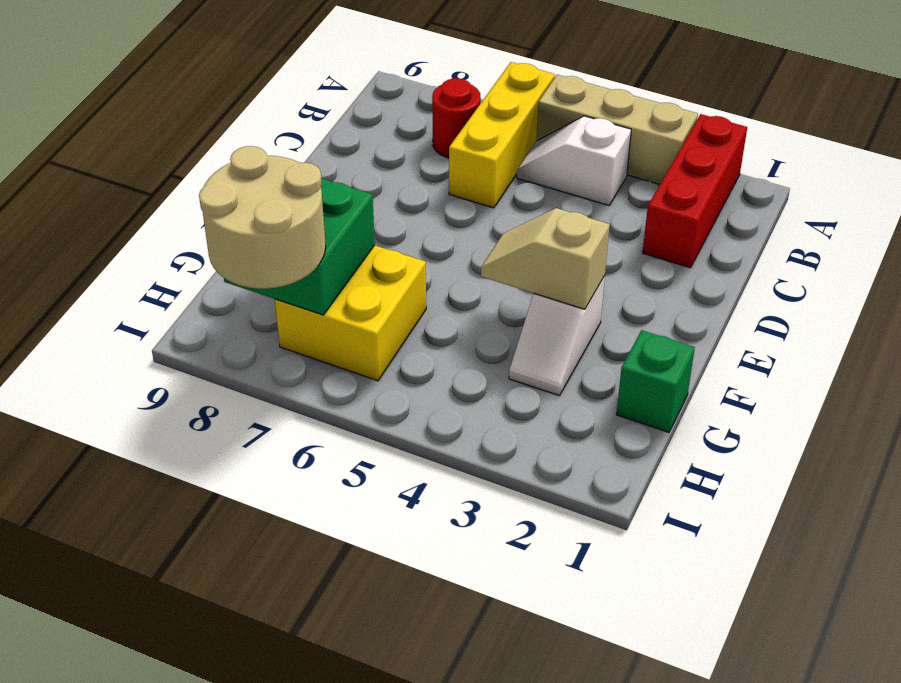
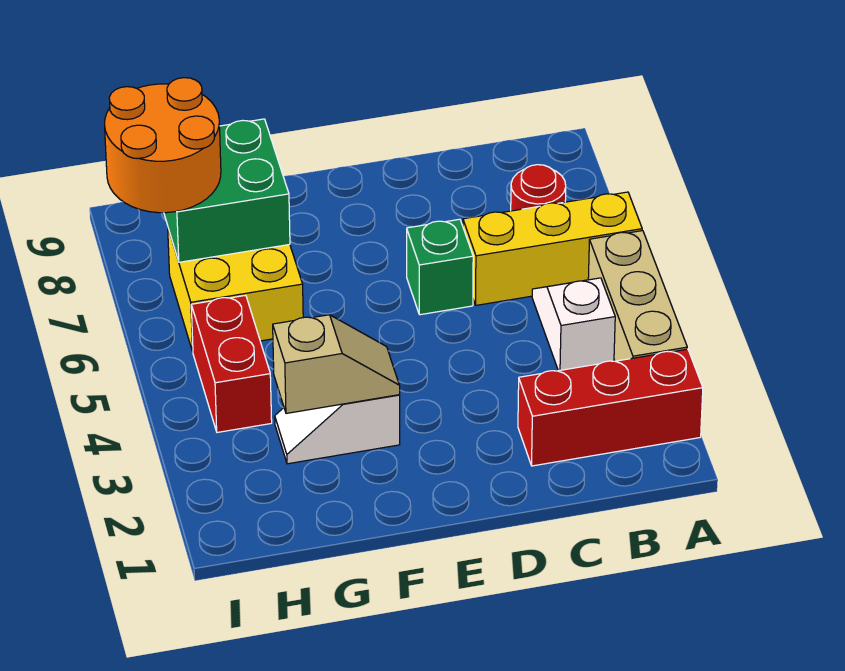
tan 1x2 slope [481,208,610,309] -> tan 1x2 slope turned to [273,315,400,413]
green 1x1 brick [616,330,695,432] -> green 1x1 brick moved to [407,219,473,315]
none -> red 1x2 brick [191,295,272,432]
tan 2x2 round brick [199,146,326,289] -> orange 2x2 round brick [105,78,221,213]

